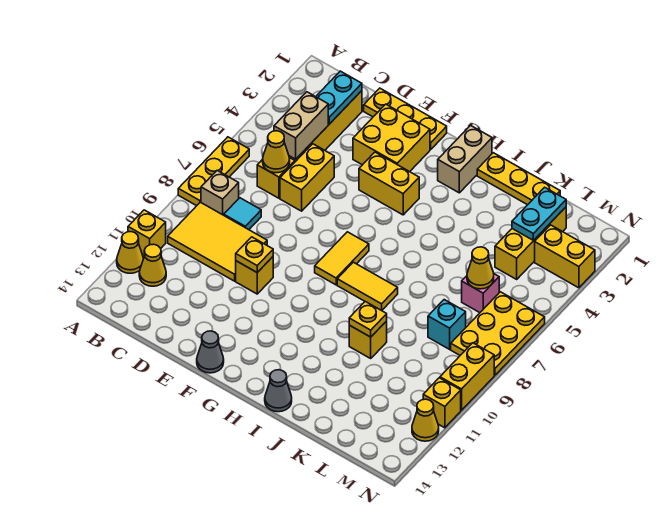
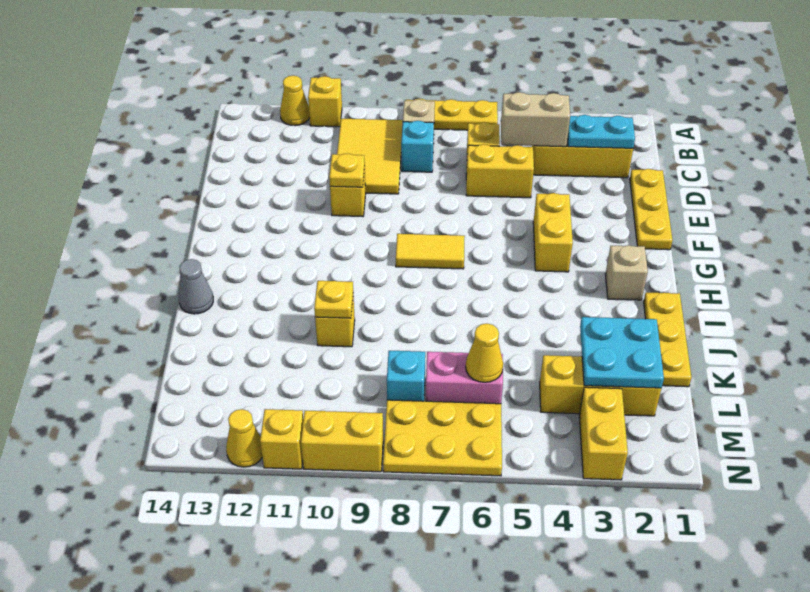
yellow 1x1 cone [139,244,166,286] -> none
yellow 1x1 cone [263,131,290,173] -> none
cyan 1x1 tile [224,198,261,230] -> cyan 1x1 brick [401,121,434,172]
yellow 2x2 brick [353,104,430,172] -> none
grey 1x1 cone [197,331,224,373] -> none
tan 1x2 brick [438,125,492,193] -> tan 1x1 brick [605,245,648,300]
yellow 1x2 tile [337,262,398,310] -> none
cyan 1x2 plate [512,187,566,241] -> cyan 2x2 plate [580,317,664,388]
pink 1x1 brick [462,274,499,313] -> pink 1x2 brick [426,352,503,404]

